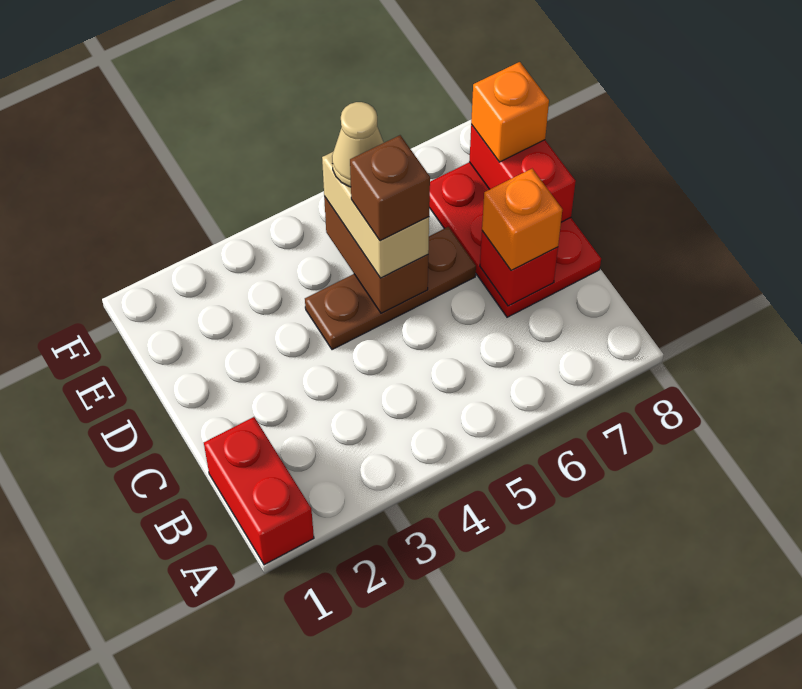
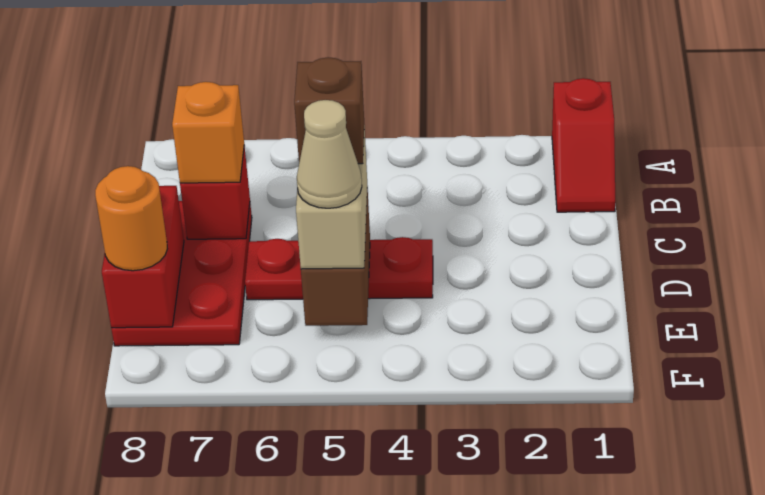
red 1x2 brick [204,417,314,565] -> red 1x2 slope [552,78,615,212]
brown 1x3 plate [305,227,476,350] -> red 1x3 plate [245,237,433,300]
orange 1x1 brick [471,62,549,162] -> orange 1x1 round brick [95,166,168,271]

